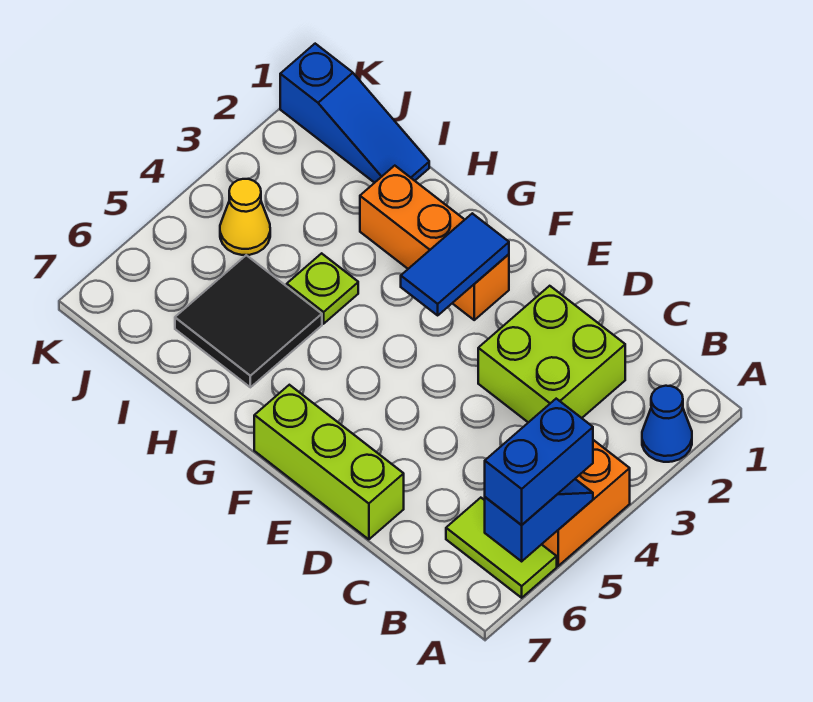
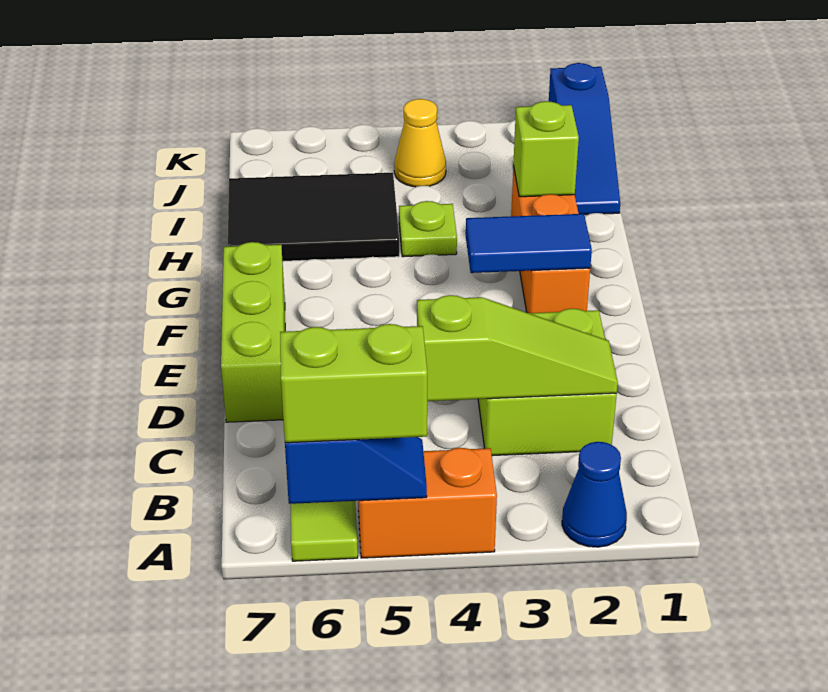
blue 1x2 brick [485,399,593,525] -> lime 1x2 brick [280,324,427,443]
none -> lime 1x3 slope [417,295,618,401]
none -> lime 1x1 brick [513,101,579,197]
black 2x2 tile [175,255,322,387] -> black 2x3 tile [228,173,399,261]

